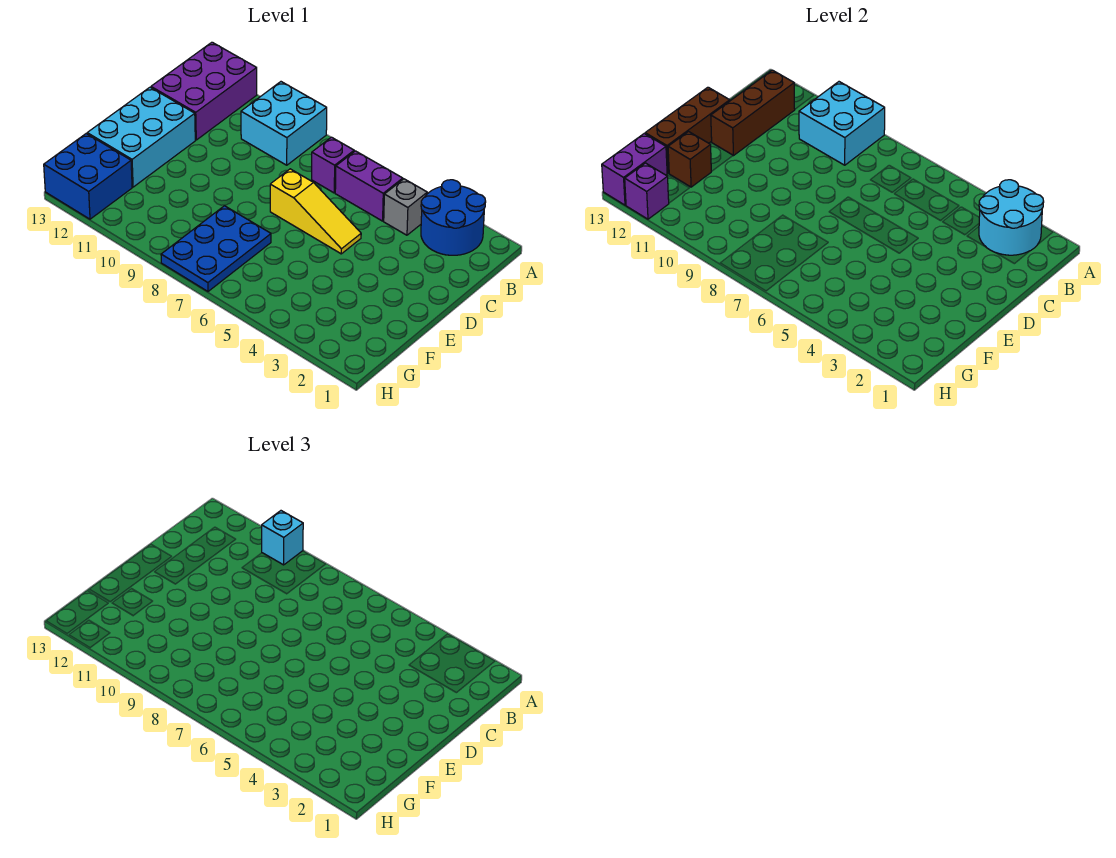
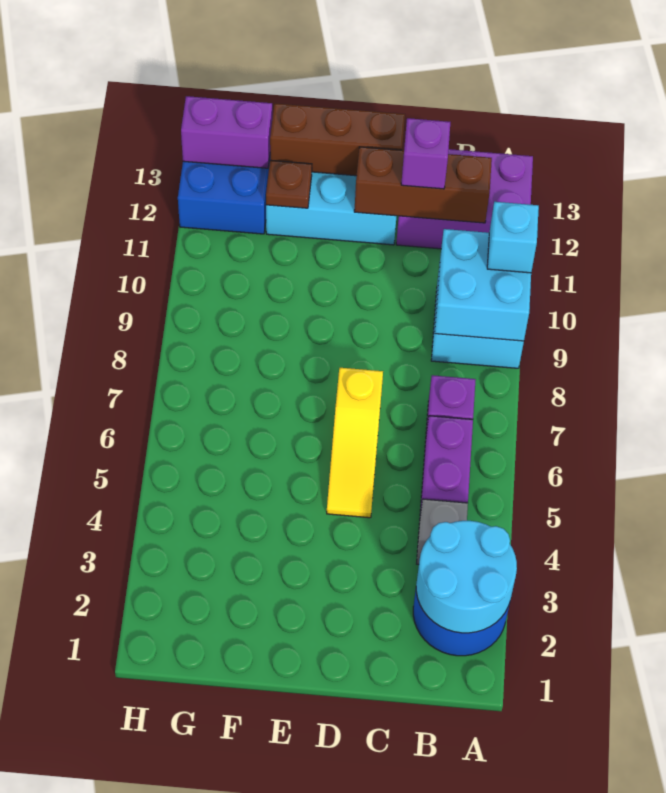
blue 2x3 plate [161,206,271,291] -> none
brown 1x1 brick [668,132,711,187] -> brown 1x1 plate [266,160,312,208]
purple 1x1 brick [625,163,669,219] -> purple 1x1 brick moved to [401,118,450,189]

